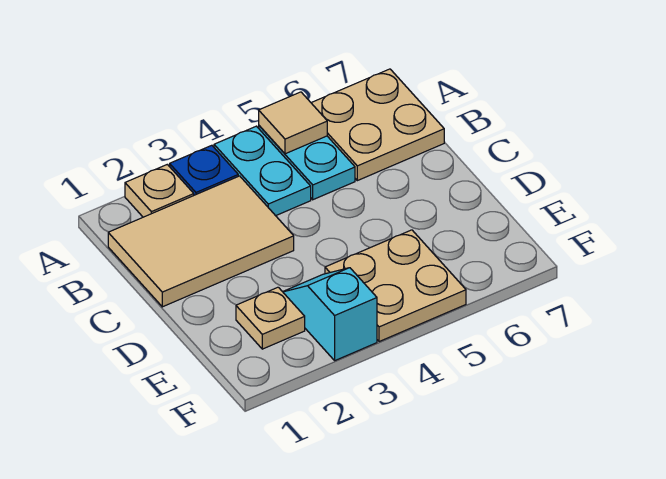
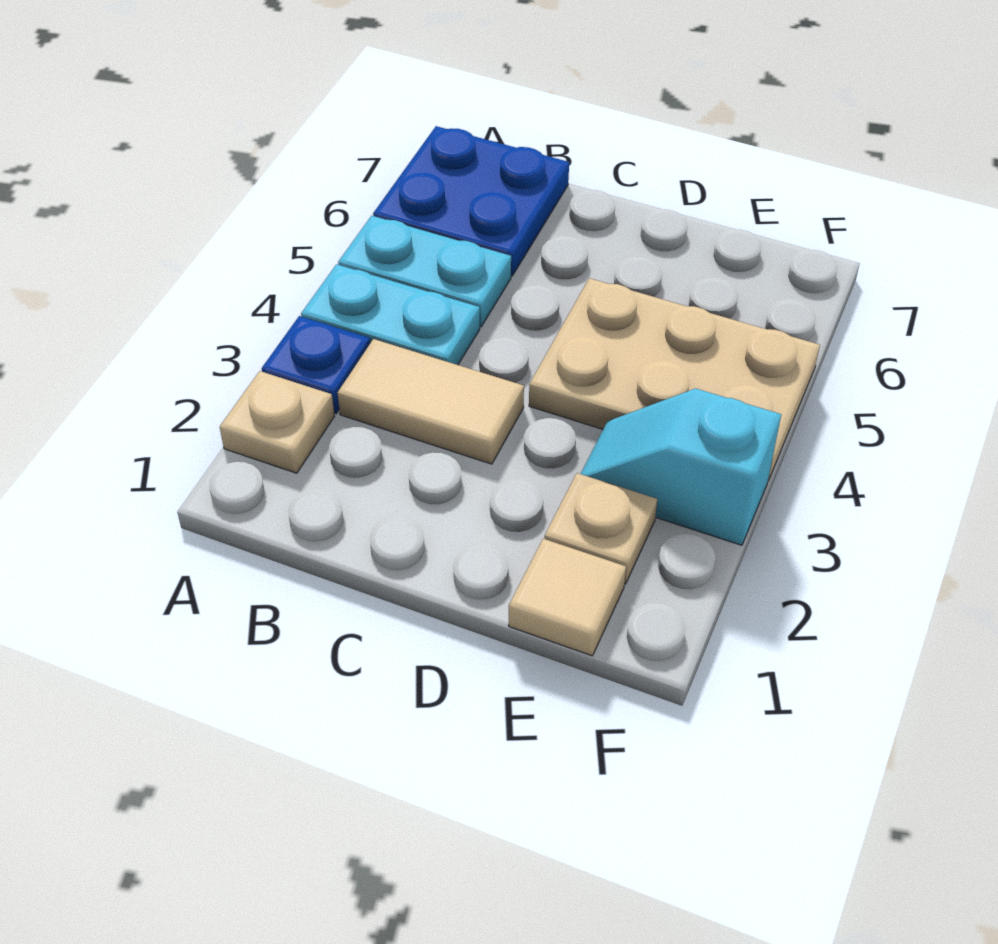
tan 1x1 tile [259,92,327,154] -> tan 1x1 tile moved to [509,539,626,656]
tan 2x2 plate [312,69,444,181] -> blue 2x2 plate [373,126,569,276]
tan 2x3 tile [108,176,294,307] -> tan 1x2 tile [338,339,524,464]
tan 2x2 plate [325,230,466,342] -> tan 2x3 plate [529,278,820,481]

